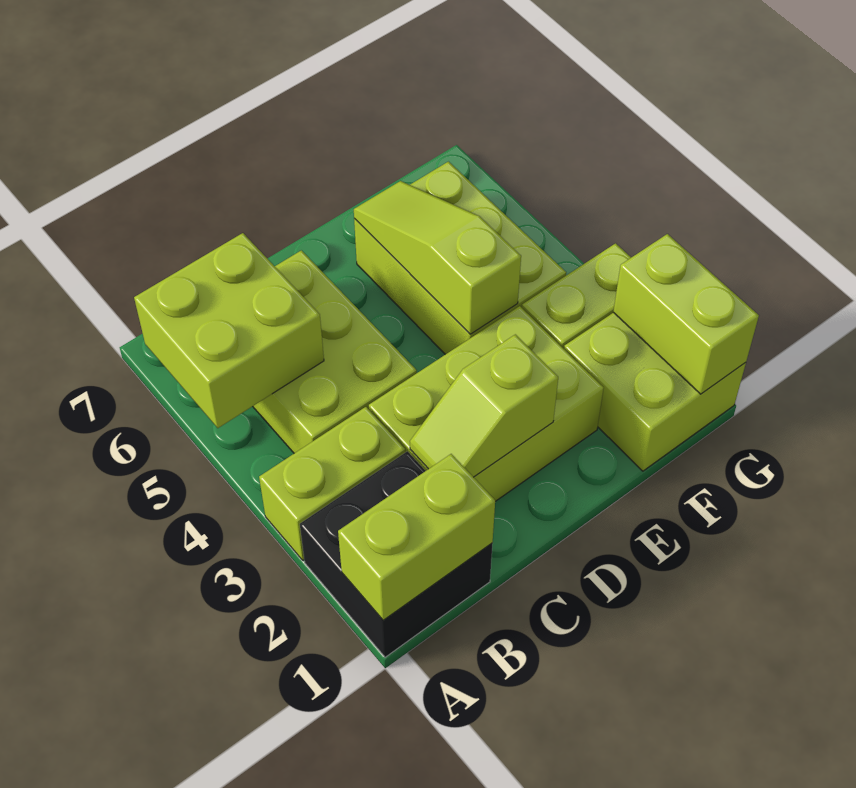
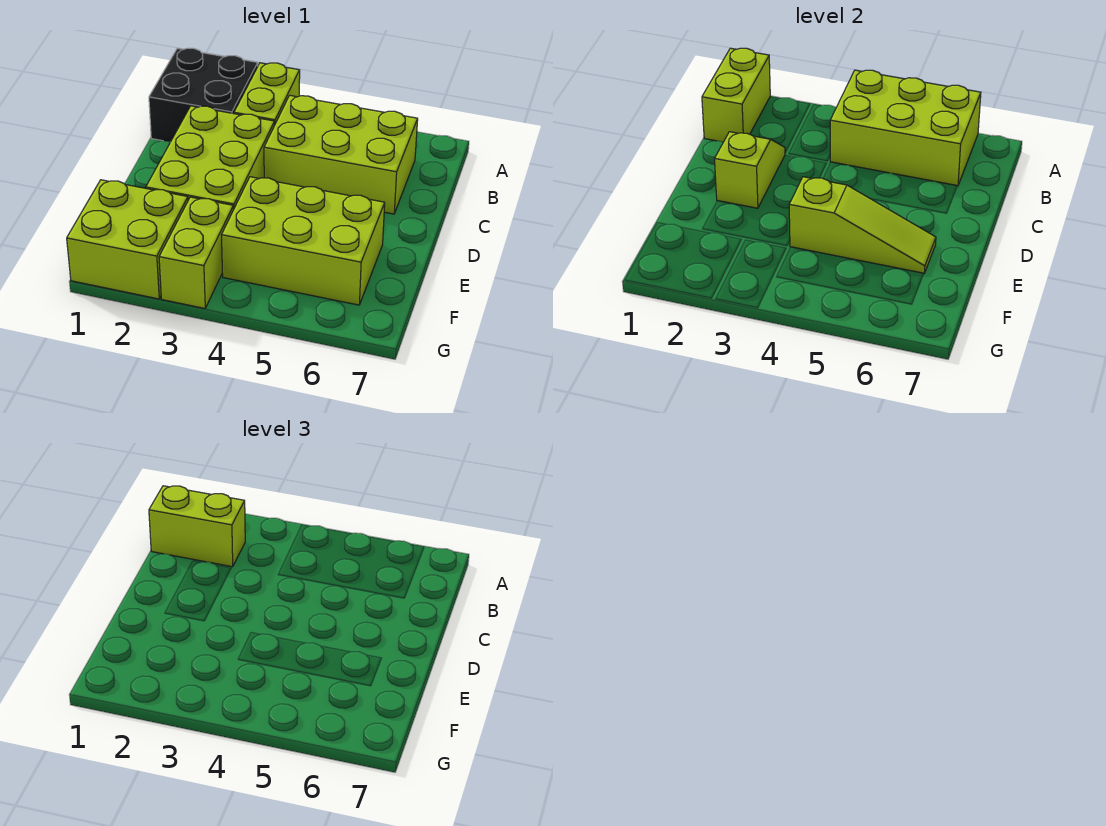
lime 2x2 brick [134,233,324,428] -> lime 2x3 brick [830,70,981,186]
lime 1x2 brick [613,234,759,394] -> lime 1x2 brick moved to [149,486,245,567]

